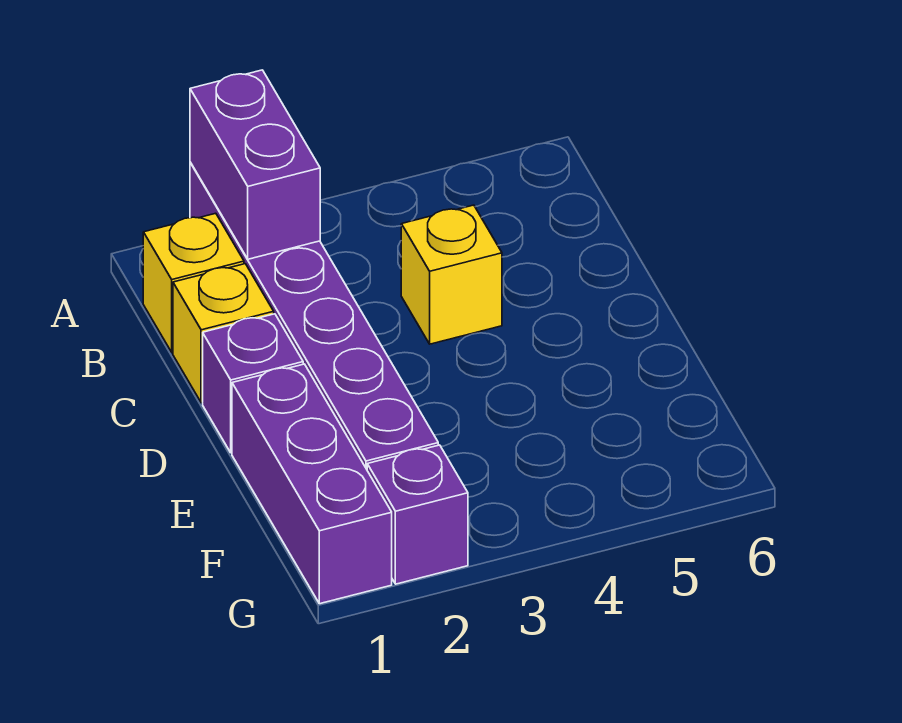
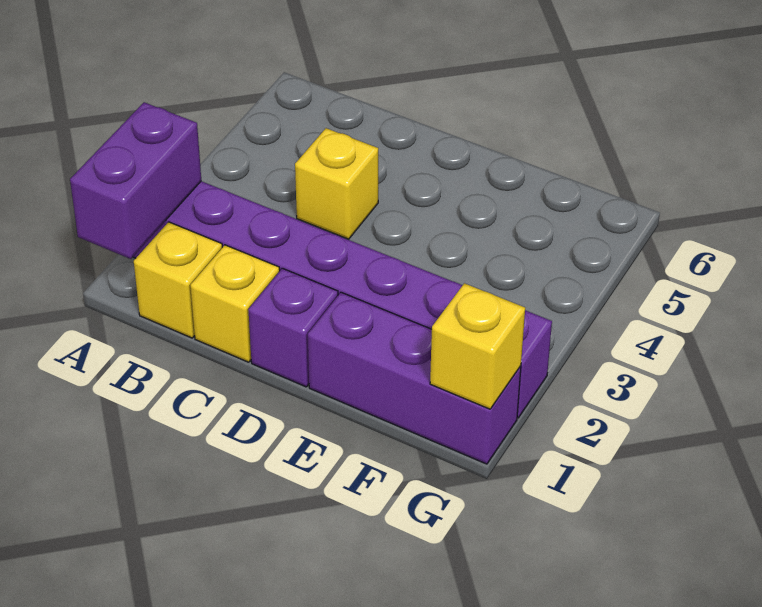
purple 1x2 brick [190,70,320,259] -> purple 1x2 brick turned to [70,102,201,259]
none -> yellow 1x1 brick [430,283,525,409]

